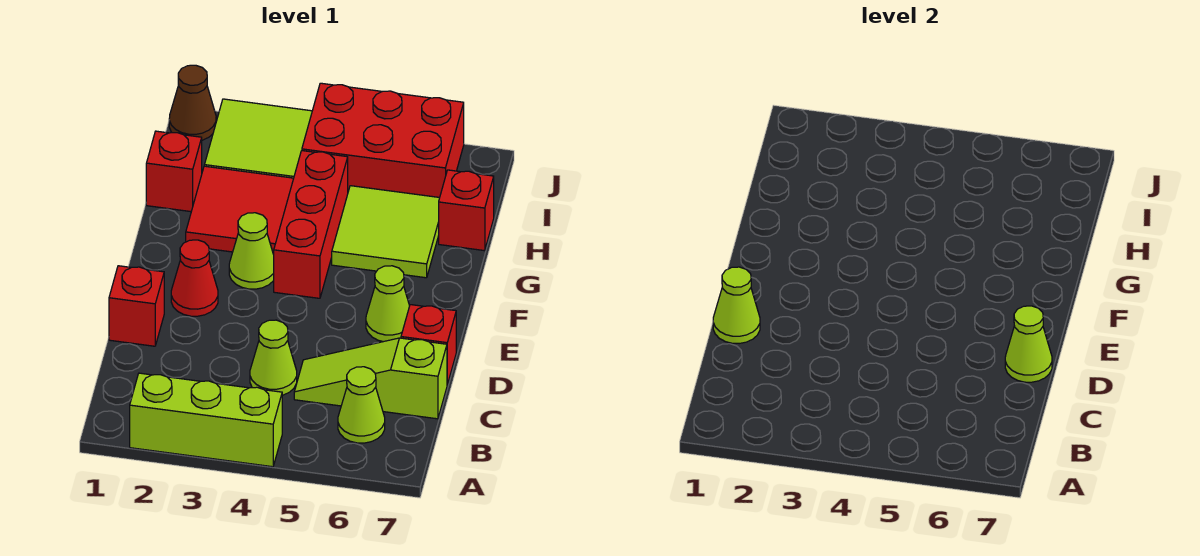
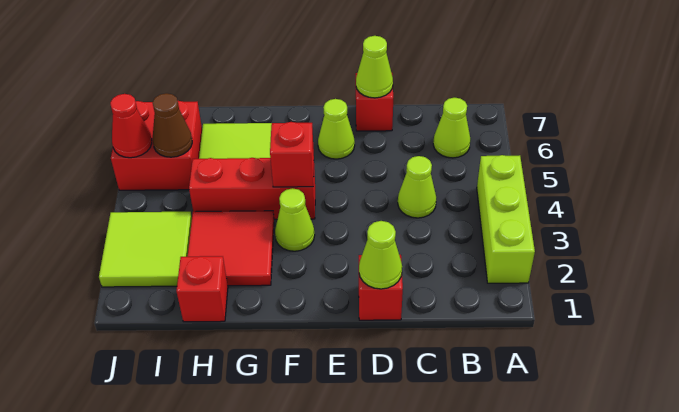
lime 1x3 slope [294,338,447,419] -> none
red 1x1 cone [171,240,218,316] -> red 1x1 cone moved to [110,94,152,158]
red 1x1 brick [439,170,494,251] -> red 1x1 brick moved to [270,122,314,187]
red 2x3 brick [302,83,464,198] -> red 2x2 brick [111,101,202,190]
brown 1x1 cone [169,65,216,140] -> brown 1x1 cone moved to [153,93,192,157]

